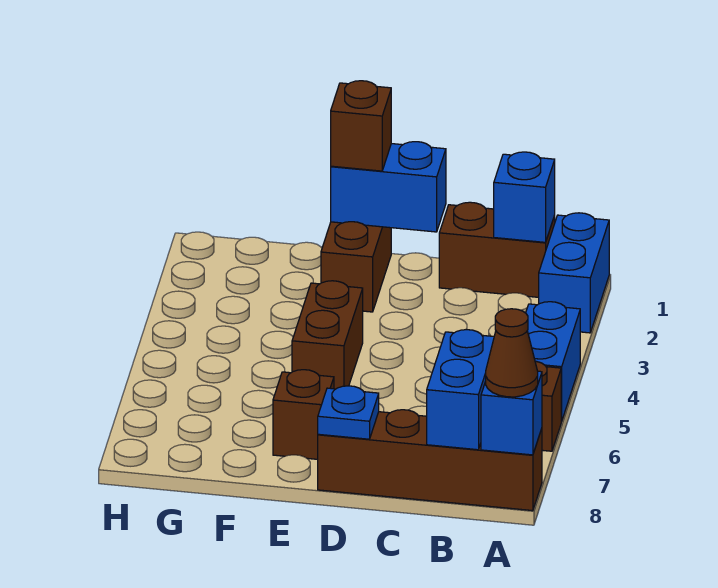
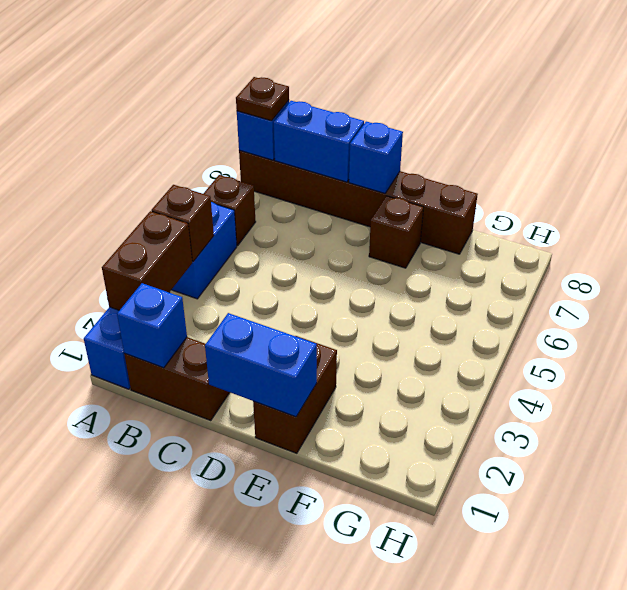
brown 1x4 brick [318,410,542,511] -> brown 1x6 brick [239,150,478,254]
brown 1x1 cone [486,309,538,397] -> brown 1x1 plate [236,77,289,121]
blue 1x2 brick [427,330,494,450] -> blue 1x2 brick turned to [274,101,364,182]
blue 1x1 plate [318,386,379,439] -> blue 1x1 brick [349,122,403,193]
brown 1x1 brick [331,81,391,171] -> brown 1x1 brick moved to [151,185,214,262]
brown 1x2 brick [292,281,363,389] -> brown 1x2 brick moved to [102,211,193,310]

